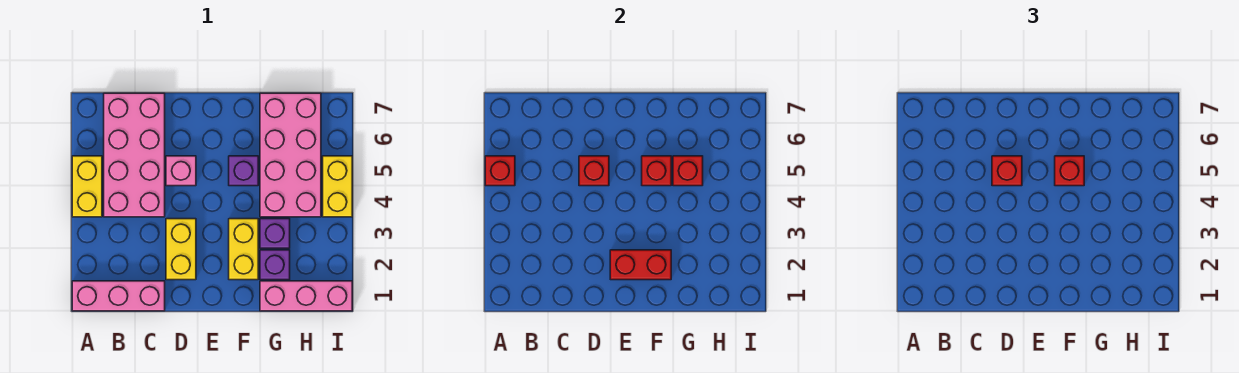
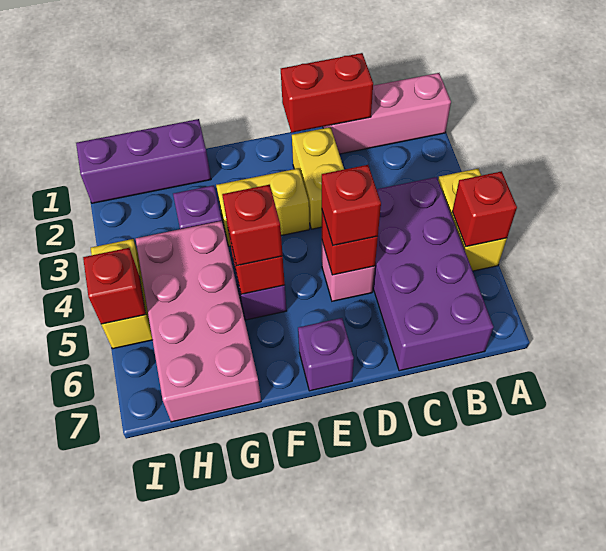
pink 2x4 brick [104,93,165,217] -> purple 2x4 brick [373,177,494,371]
red 1x2 brick [610,250,671,280] -> red 1x2 brick moved to [281,53,373,133]
yellow 1x2 brick [229,219,258,280] -> yellow 1x2 brick turned to [216,168,309,246]
pink 1x3 brick [260,281,352,311] -> purple 1x3 brick [76,119,211,203]
purple 1x1 brick [260,250,290,280] -> purple 1x1 brick moved to [298,318,354,391]
red 1x1 brick [673,156,703,186] -> red 1x1 brick moved to [83,248,146,324]

